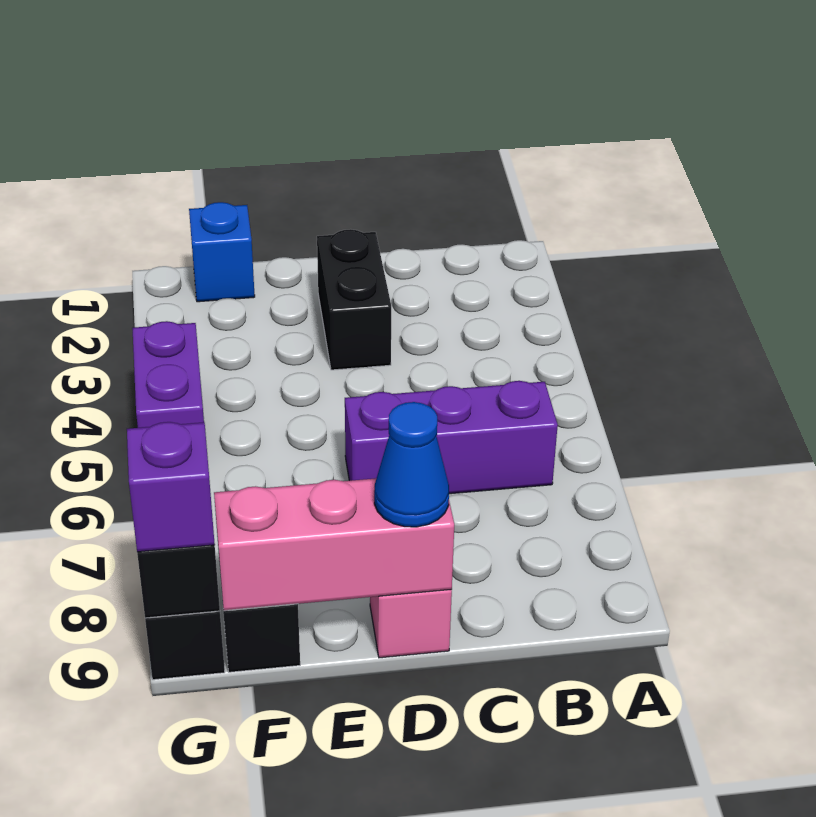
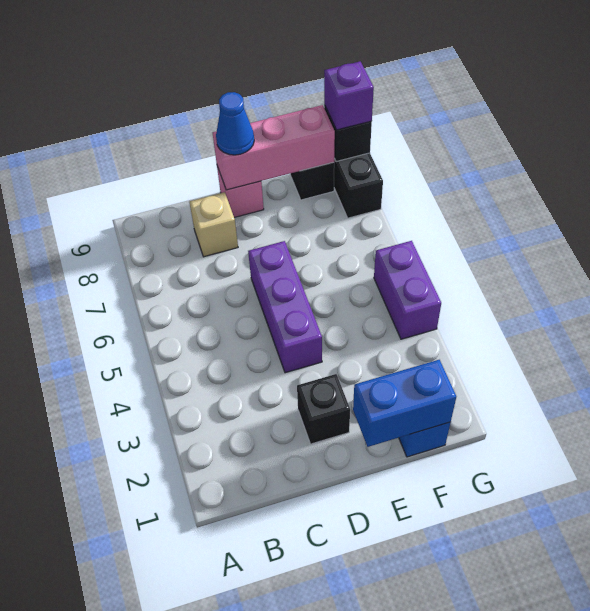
purple 1x3 brick [345,381,558,494] -> purple 1x3 brick turned to [248,241,322,373]
none -> tan 1x1 brick [190,192,238,257]
black 1x2 brick [317,229,391,370] -> black 1x1 brick [297,374,350,444]
none -> blue 1x2 brick [353,360,456,447]

